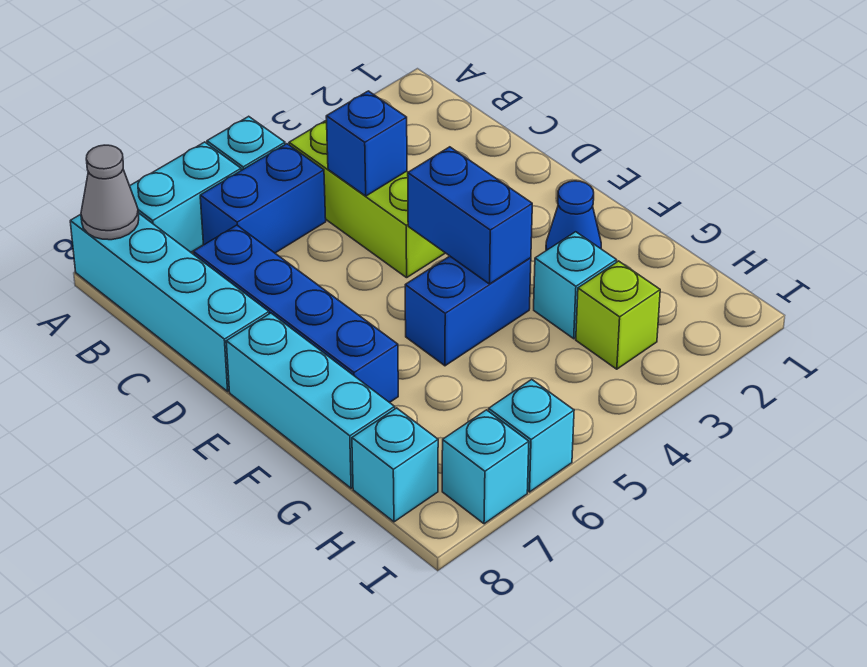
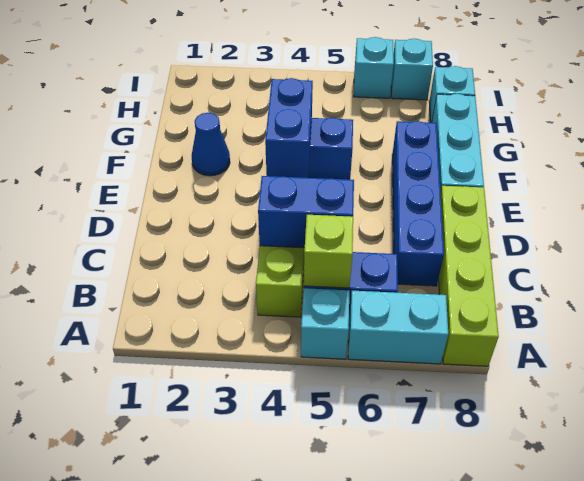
cyan 1x4 brick [70,213,269,391] -> lime 1x4 brick [439,186,499,366]
grey 1x1 cone [81,145,139,240] -> none
blue 1x1 brick [326,91,407,196] -> blue 1x2 brick [258,176,354,248]
cyan 1x1 brick [534,232,617,339] -> none
lime 1x1 brick [576,261,660,369] -> lime 1x1 brick moved to [304,215,353,288]

